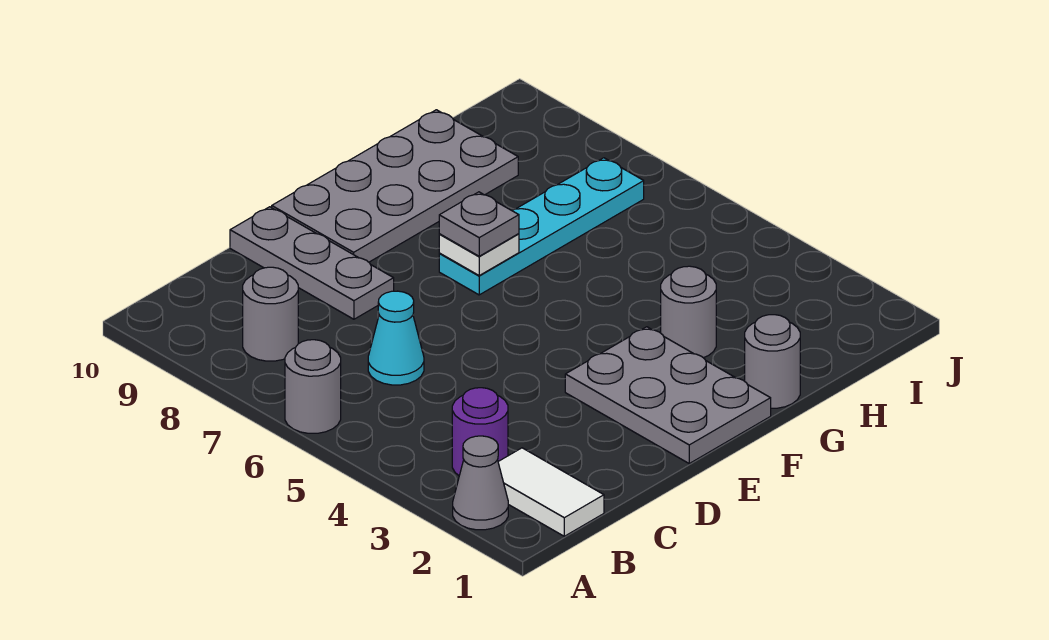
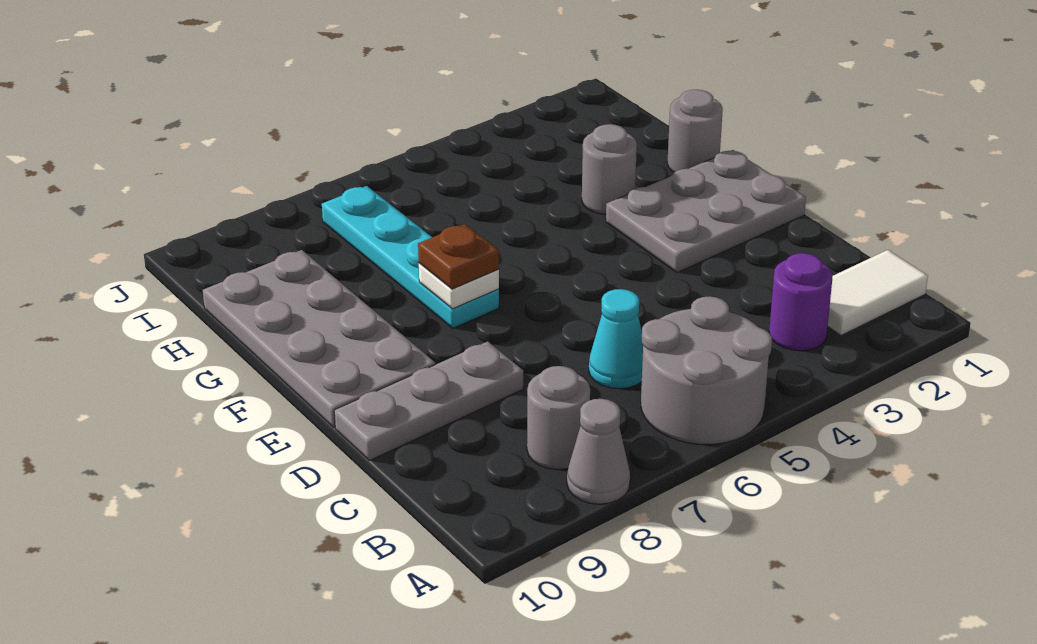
grey 1x1 cone [453,436,508,530] -> grey 1x1 cone moved to [567,399,630,504]
grey 1x1 round brick [285,340,341,433] -> grey 2x2 round brick [641,296,772,445]
grey 1x1 plate [439,192,519,256] -> brown 1x1 plate [418,224,499,289]

